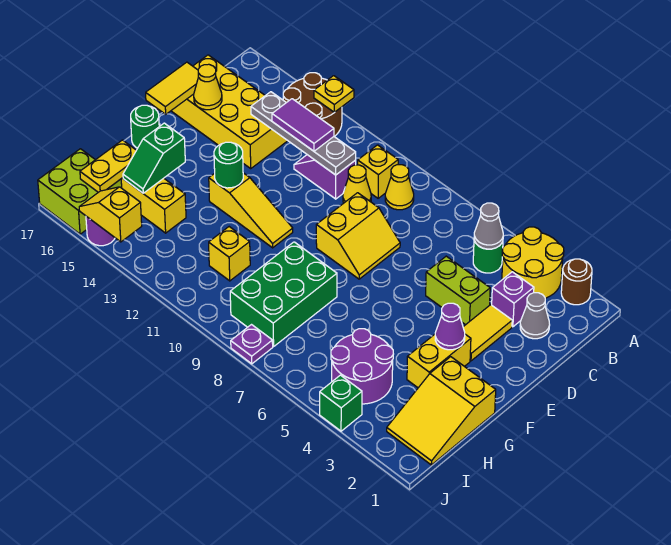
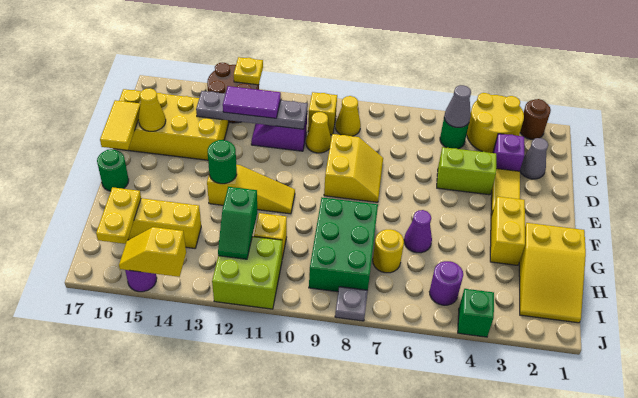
purple 1x1 cone [435,303,465,350] -> purple 1x1 cone moved to [404,210,432,253]
green 1x2 slope [123,123,185,193] -> green 1x2 slope moved to [218,187,257,259]
purple 2x2 round brick [331,329,393,404] -> purple 1x1 round brick [429,261,463,305]
none -> yellow 1x1 round brick [373,229,404,273]
lime 2x2 brick [38,149,122,234] -> lime 2x2 brick moved to [212,236,282,309]
purple 1x1 plate [231,325,273,364] -> grey 1x1 plate [335,287,368,321]

